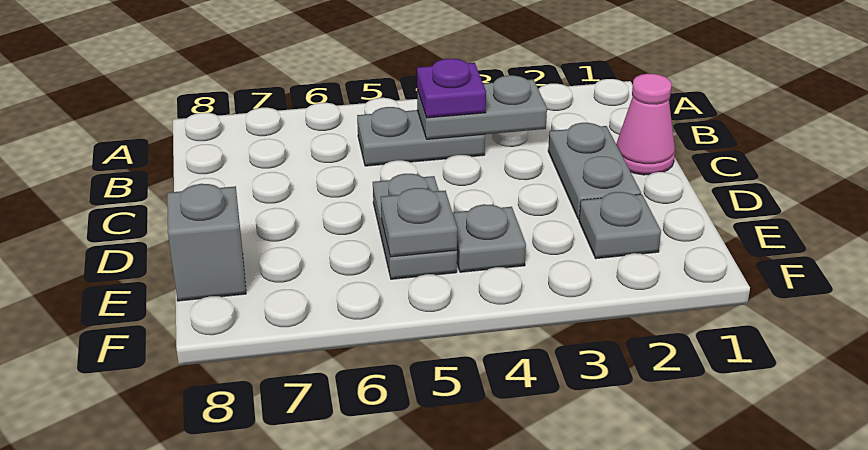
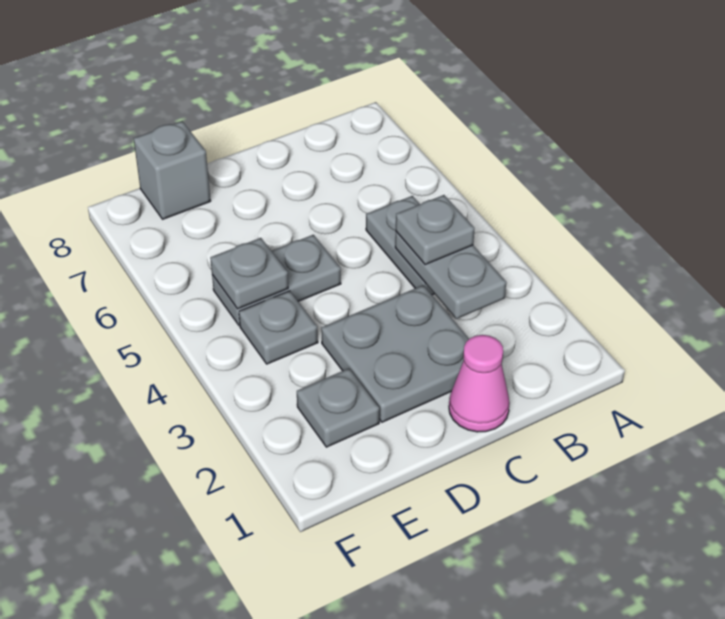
purple 1x1 plate [417,59,486,118] -> grey 1x1 plate [396,195,475,265]
grey 1x2 plate [548,123,641,219] -> grey 2x2 plate [321,285,469,422]

